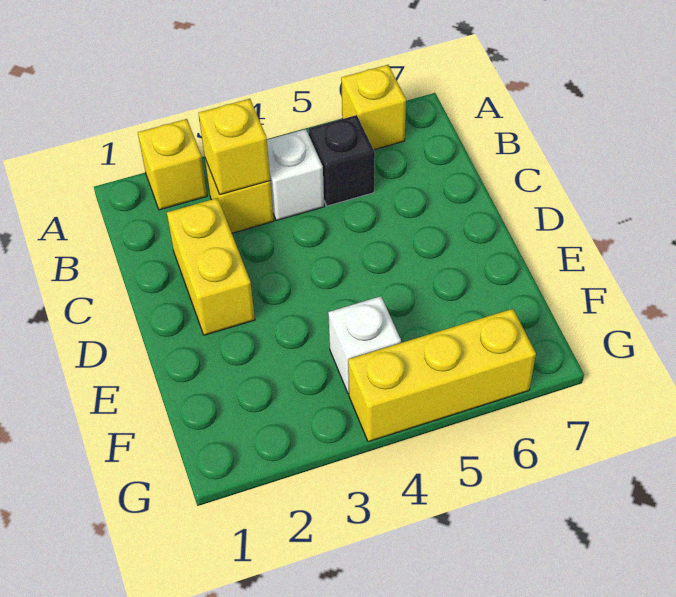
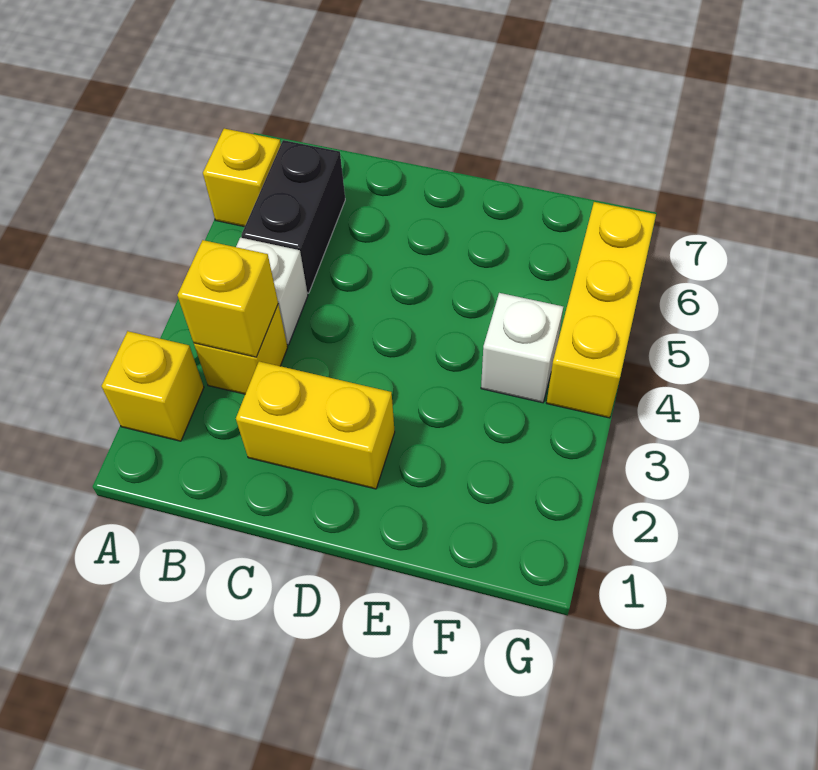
black 1x1 brick [309,115,375,206] -> black 1x2 brick [241,140,345,293]

